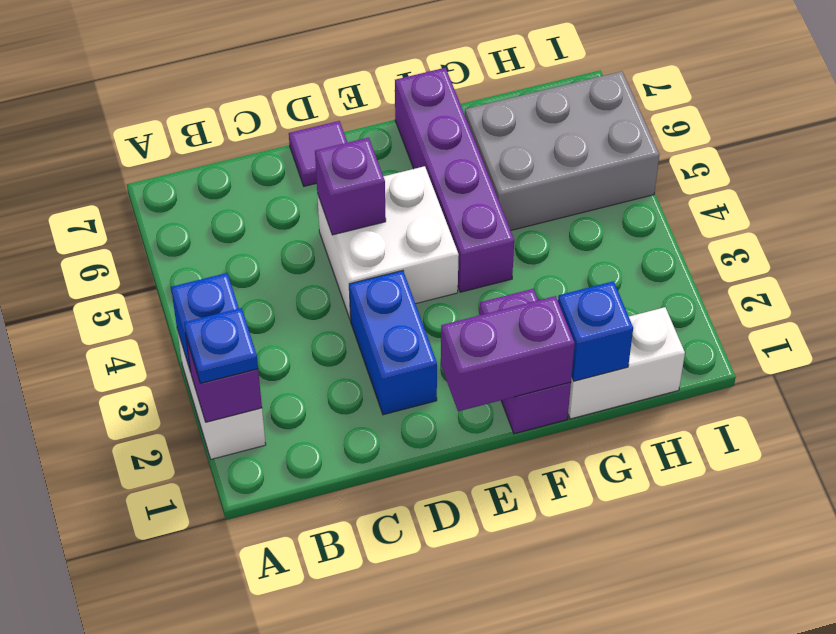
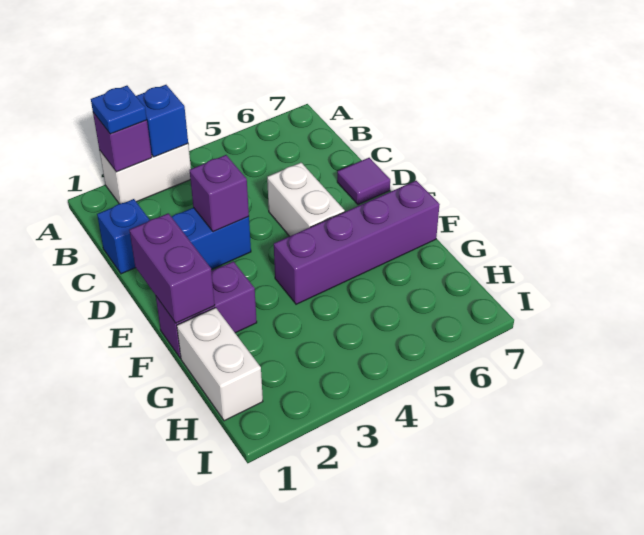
white 2x2 brick [317,166,459,320] -> white 1x2 brick [267,163,345,236]
purple 1x1 brick [315,138,386,235] -> purple 1x1 brick moved to [190,155,249,232]
blue 1x1 brick [558,281,633,381] -> blue 1x1 brick moved to [97,199,150,274]
grey 2x3 brick [465,71,659,230] -> none

